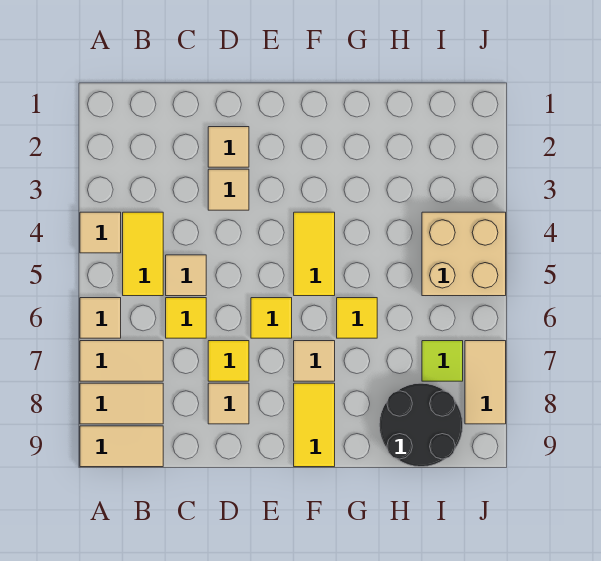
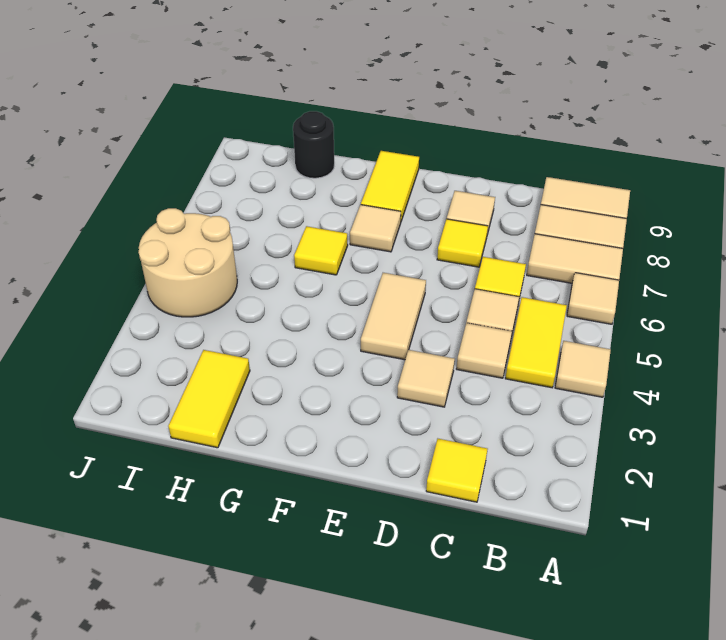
tan 1x1 tile [208,127,249,167] -> tan 1x1 tile moved to [456,323,512,378]
yellow 1x1 tile [251,298,292,338] -> yellow 1x1 tile moved to [426,439,487,502]
yellow 1x2 tile [294,212,335,296] -> yellow 1x2 tile moved to [168,350,250,448]
black 2x2 round brick [379,383,463,467] -> black 1x1 round brick [293,111,334,178]
tan 2x2 brick [422,212,506,296] -> tan 2x2 round brick [138,208,237,317]
lime 1x1 tile [422,341,463,381] -> none
tan 1x2 tile [465,341,506,424] -> tan 1x2 tile moved to [361,273,426,360]

